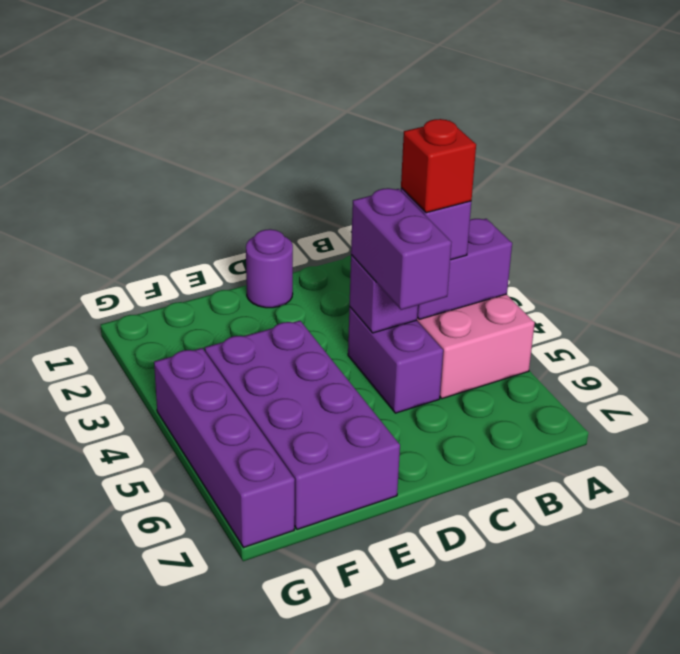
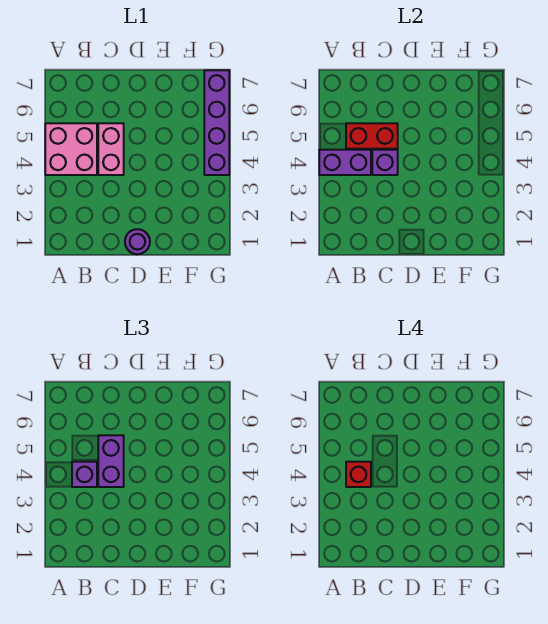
none -> red 1x2 brick [346,123,398,149]
purple 1x2 brick [348,307,443,413] -> pink 1x2 brick [98,123,124,175]
purple 2x4 brick [205,321,400,529] -> none

